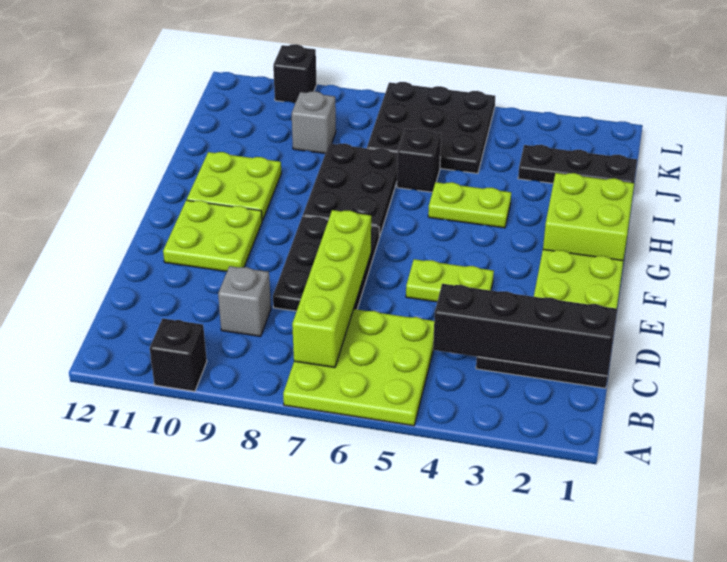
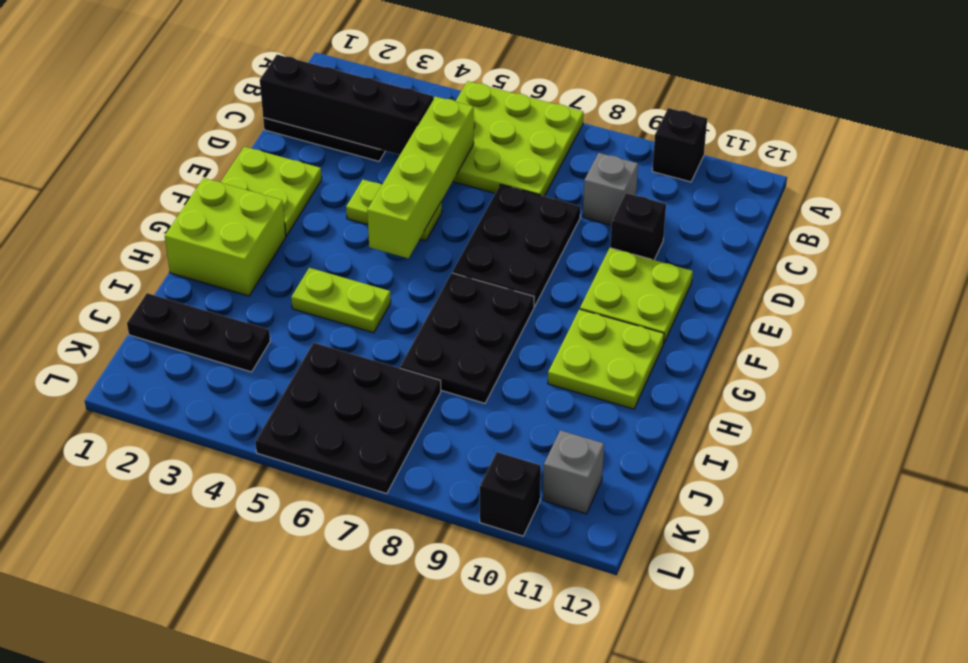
lime 1x4 brick [292,210,371,367] -> lime 1x4 brick moved to [367,96,474,258]
black 1x1 brick [397,129,441,192] -> black 1x1 brick moved to [610,193,666,260]
grey 1x1 brick [292,91,336,153] -> grey 1x1 brick moved to [543,430,604,514]

